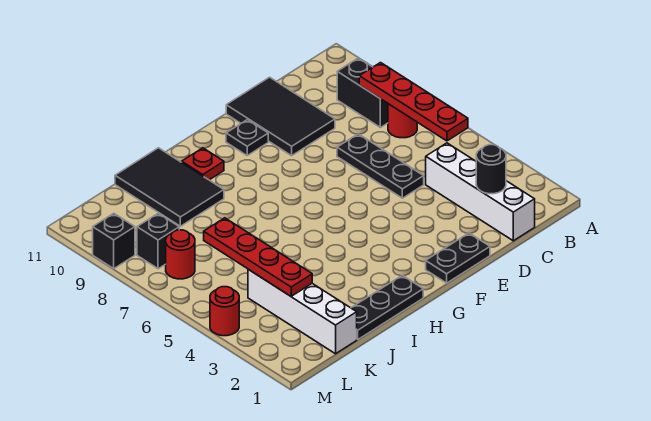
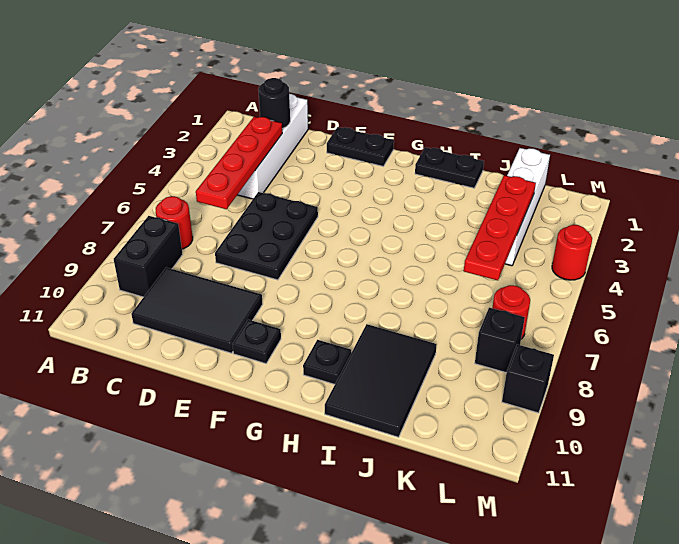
red 1x4 plate [359,63,468,141] -> red 1x4 plate moved to [196,117,282,209]
black 1x3 plate [337,134,424,198] -> black 2x3 plate [215,192,318,280]
black 2x3 tile [226,77,335,156] -> black 2x3 tile turned to [131,267,263,353]
black 1x3 plate [351,275,423,339] -> black 1x2 plate [415,147,484,188]
red 1x1 plate [182,148,224,180] -> black 1x1 plate [303,340,351,384]

